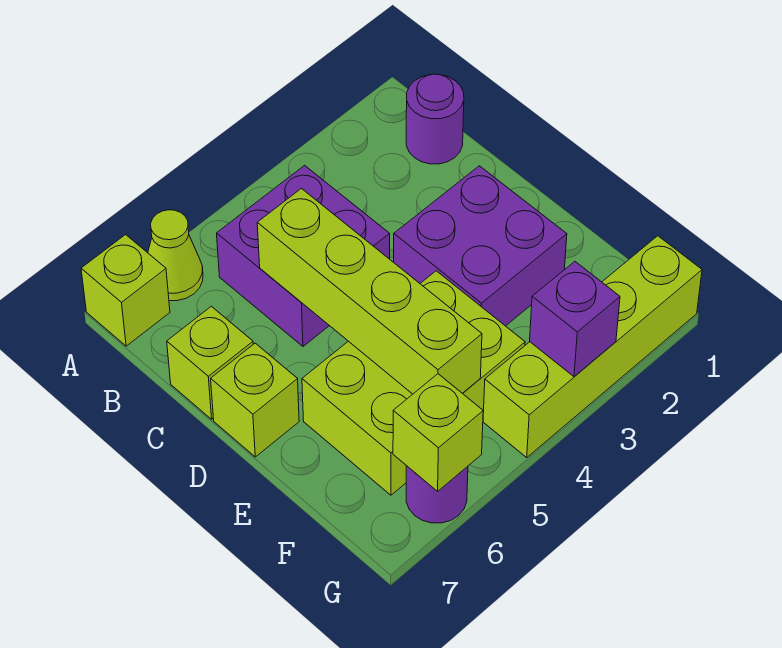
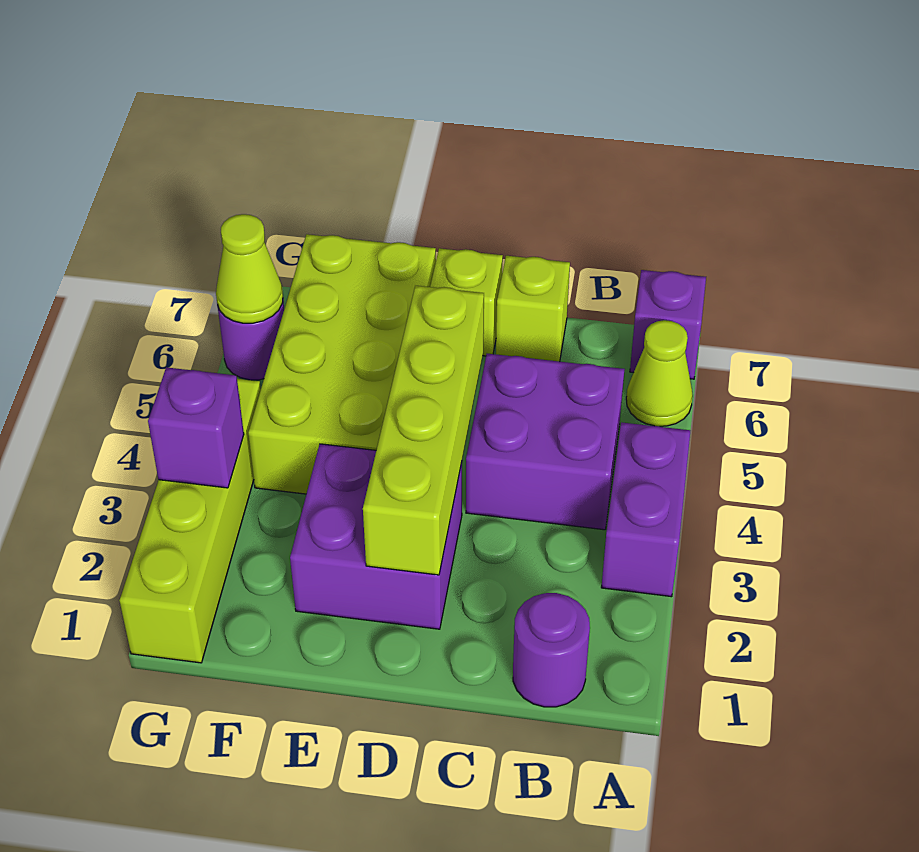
none -> purple 1x2 brick [601,422,691,597]
lime 1x1 brick [81,235,170,346] -> purple 1x1 brick [630,270,706,379]
lime 1x4 brick [257,189,482,394] -> lime 1x4 brick turned to [363,286,484,575]
lime 2x3 brick [302,271,525,495] -> lime 2x4 brick [248,234,436,494]
lime 1x1 brick [393,374,483,491] -> lime 1x1 cone [216,214,283,323]

